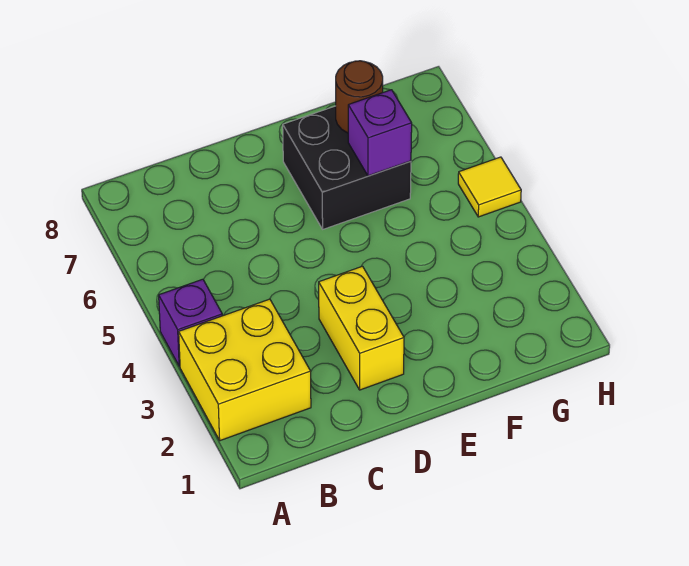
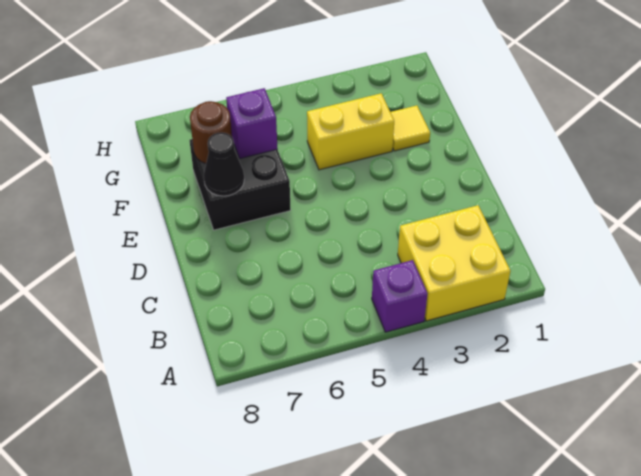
yellow 1x2 brick [319,266,404,390] -> yellow 1x2 brick moved to [307,93,394,170]
none -> black 1x1 cone [204,132,244,196]
yellow 1x1 tile [458,157,521,217] -> yellow 1x1 tile moved to [391,106,430,151]

